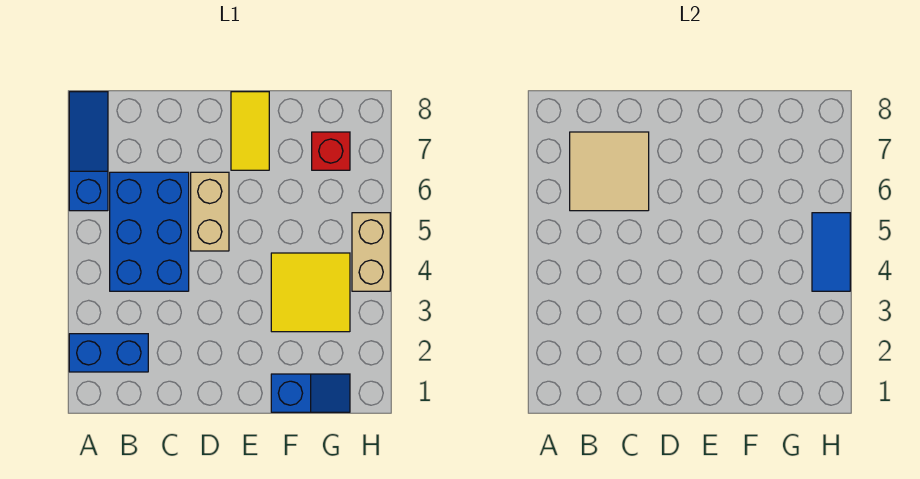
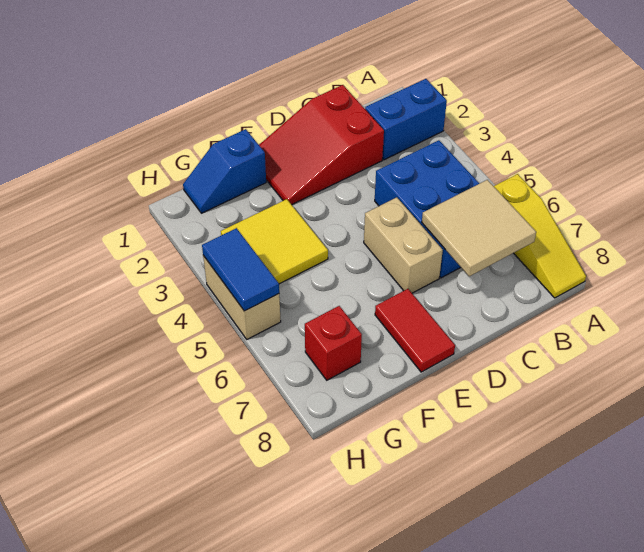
blue 1x3 slope [69,92,108,211] -> yellow 1x3 slope [494,174,586,298]
none -> red 2x3 slope [259,85,384,205]
yellow 1x2 tile [231,92,269,170] -> red 1x2 tile [375,289,455,372]

